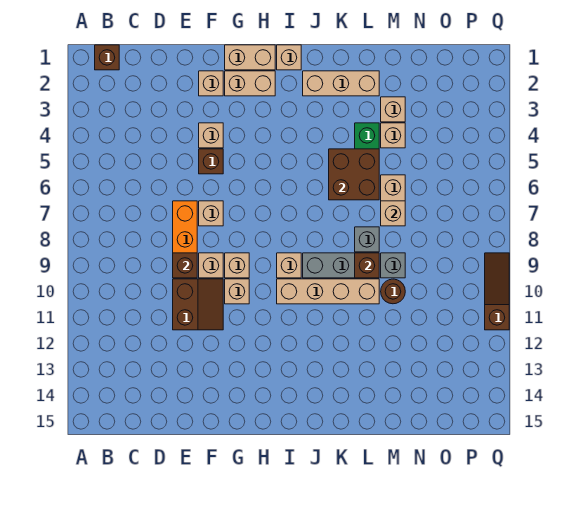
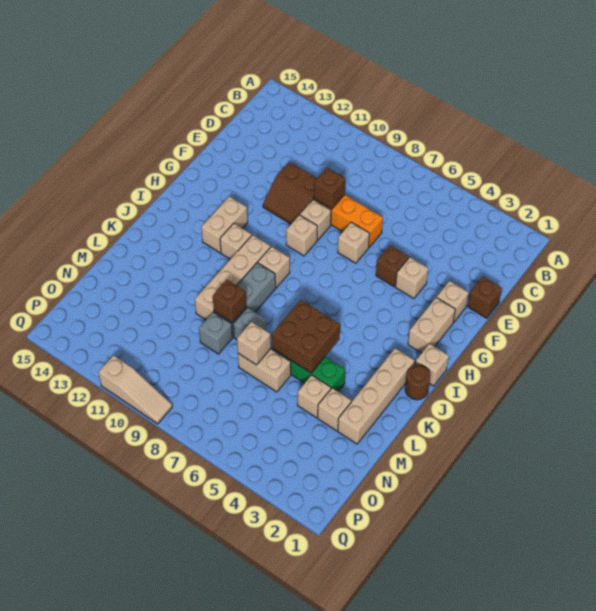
brown 1x1 brick [95,45,119,70] -> brown 1x1 brick moved to [468,277,502,318]
tan 1x2 brick [225,45,275,70] -> tan 1x2 brick moved to [201,196,248,253]
tan 1x1 brick [225,279,249,304] -> tan 1x1 brick moved to [220,223,252,259]
tan 1x3 brick [303,71,379,96] -> tan 1x4 brick [338,348,414,444]
brown 1x1 round brick [381,279,405,304] -> brown 1x1 round brick moved to [405,365,431,400]
brown 1x3 slope [485,253,509,330] -> tan 1x3 slope [98,355,172,424]

